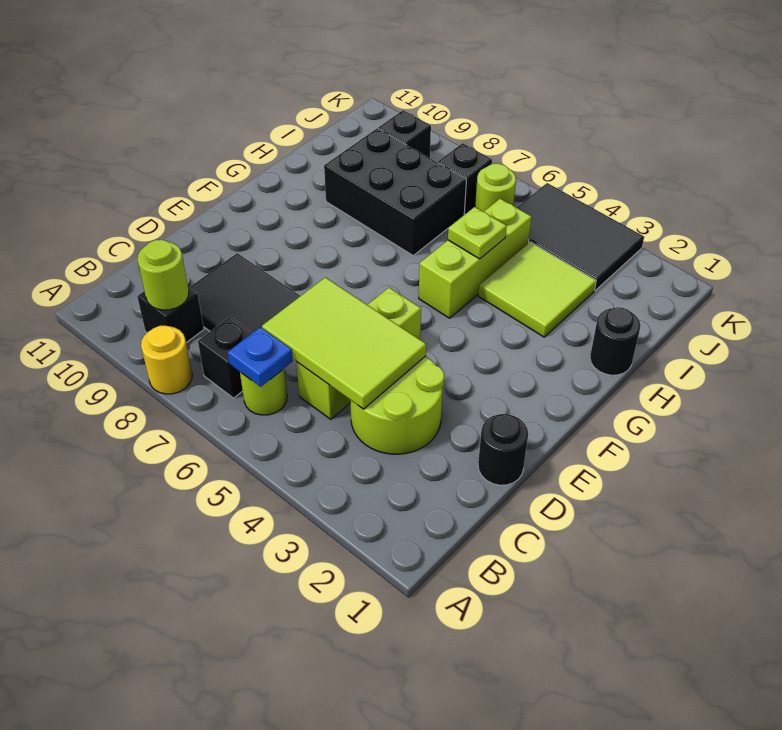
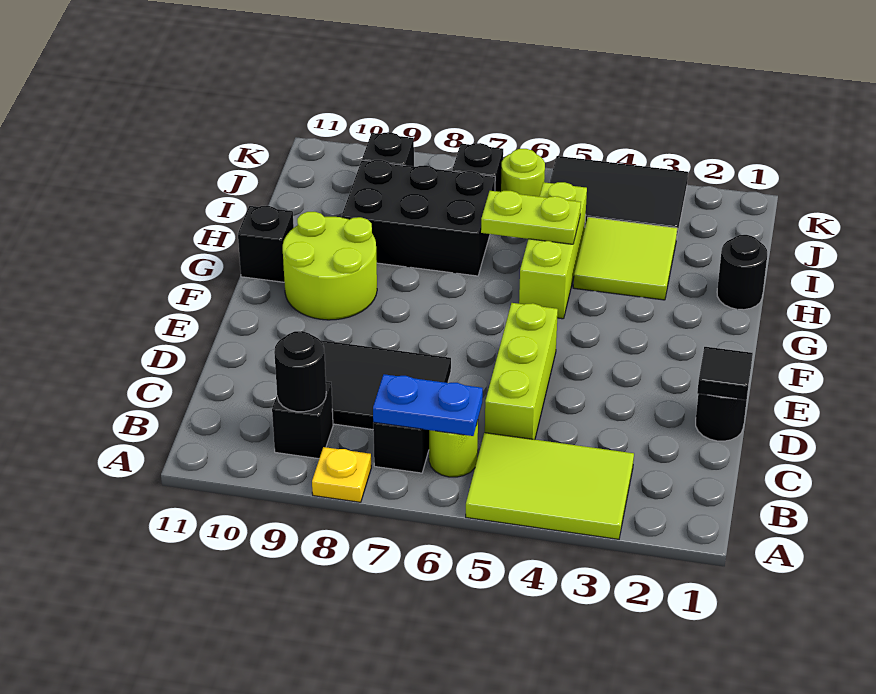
yellow 1x1 round brick [141,326,192,394] -> yellow 1x1 plate [312,447,371,502]
blue 1x1 plate [228,327,293,387] -> blue 1x2 plate [373,374,483,436]
lime 1x1 round brick [137,240,189,310] -> black 1x1 round brick [274,331,326,412]
lime 2x2 round brick [350,356,444,454] -> lime 2x2 round brick moved to [283,212,377,320]
lime 2x3 tile [262,277,426,409] -> lime 2x3 tile moved to [466,433,634,539]
none -> black 1x1 tile [697,347,753,400]
none -> black 1x1 brick [238,206,294,282]
lime 1x1 plate [448,207,507,259] -> lime 1x2 plate [481,191,581,244]

